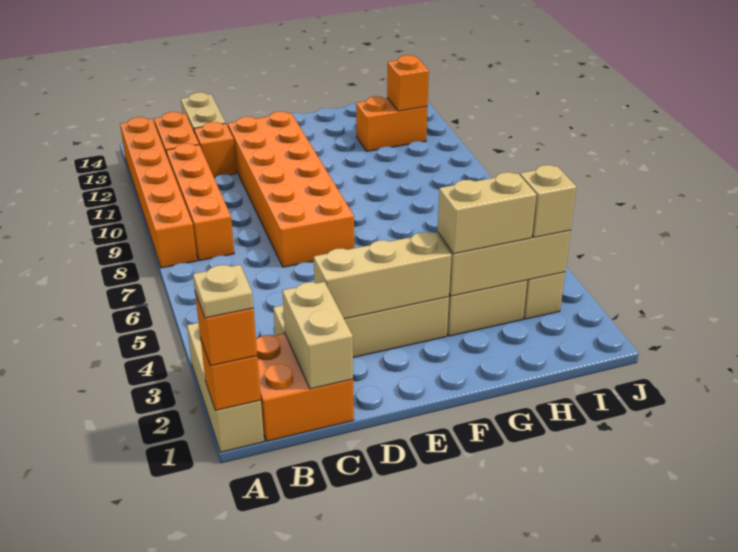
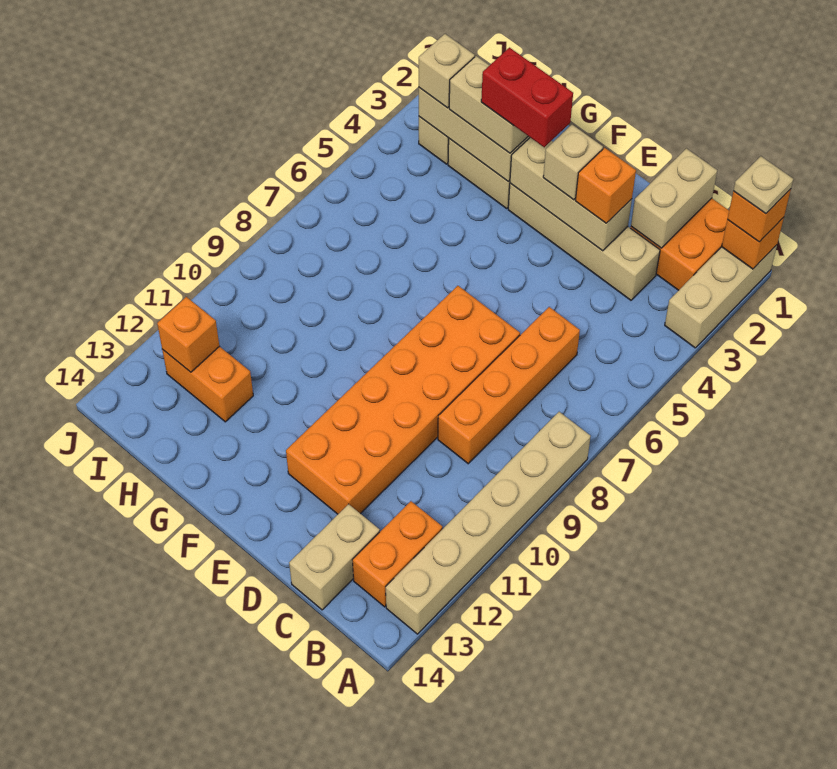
orange 1x6 brick [120,117,197,268] -> tan 1x6 brick [386,412,591,634]
orange 1x4 brick [166,143,234,261] -> orange 1x4 brick moved to [438,307,580,464]
orange 1x1 brick [194,122,236,178] -> orange 1x1 brick moved to [576,148,636,223]
none -> tan 1x1 brick [543,125,603,200]
none -> red 1x2 brick [481,48,573,147]

